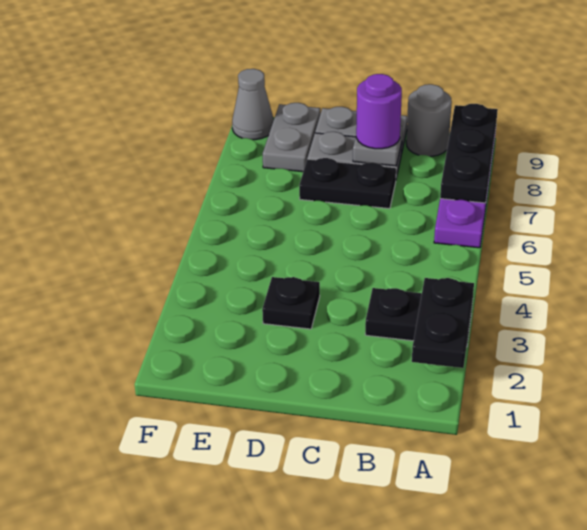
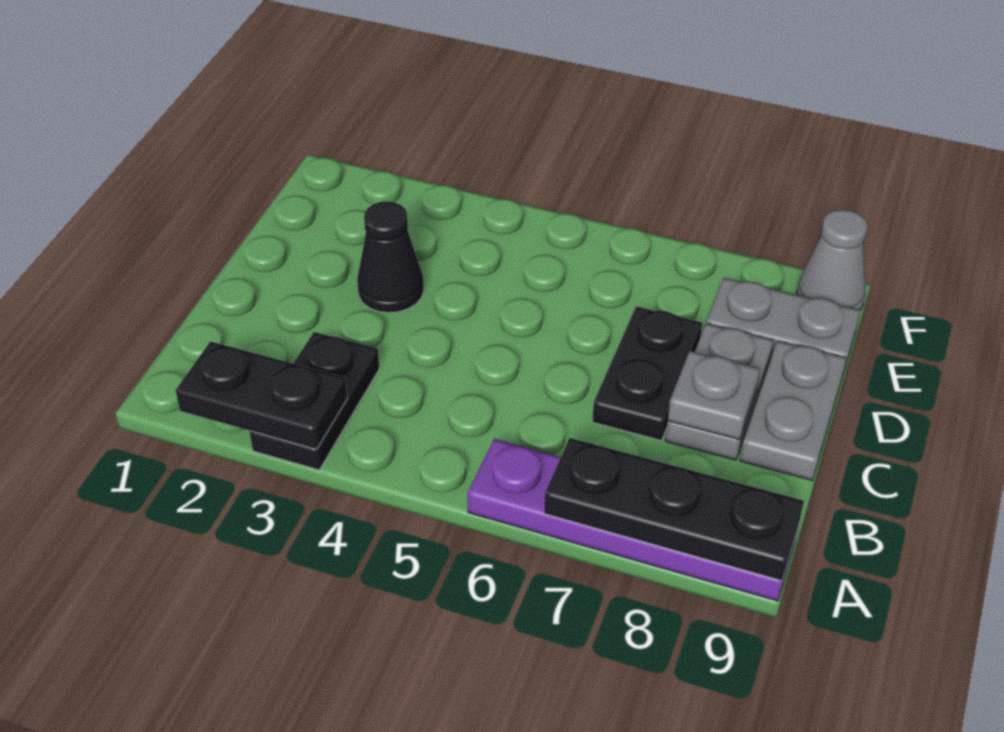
grey 1x1 round brick [406,84,452,156] -> none
purple 1x1 round brick [356,74,402,149] -> none
black 1x1 plate [262,277,320,329] -> black 1x1 cone [357,201,424,313]

